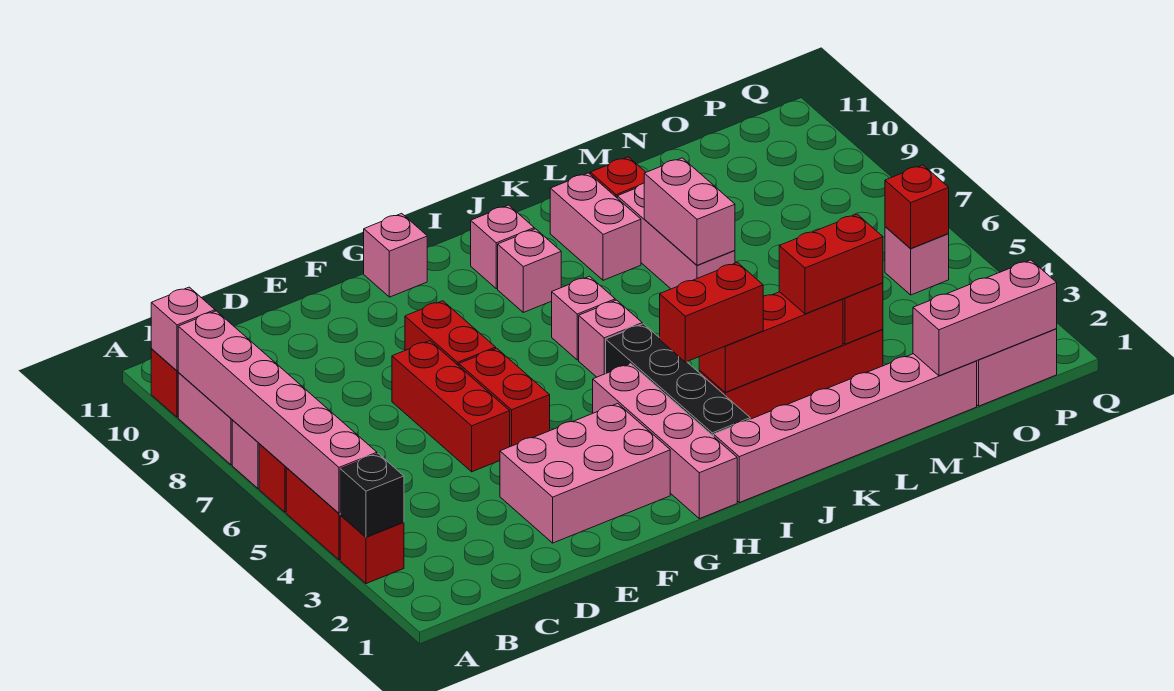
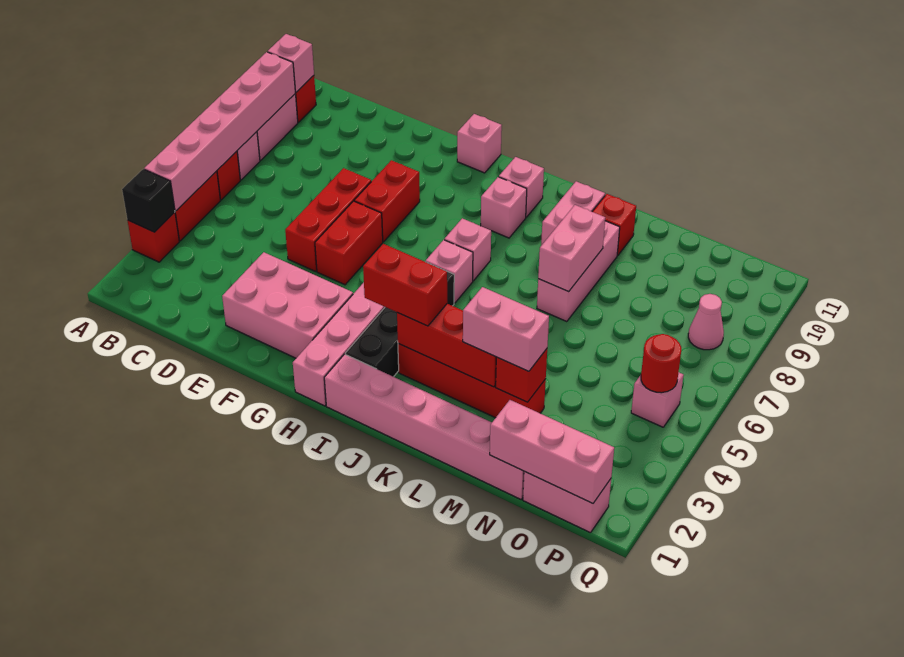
red 1x2 brick [779,214,883,314] -> pink 1x2 brick [463,287,549,371]
red 1x1 brick [885,165,949,249] -> red 1x1 round brick [641,334,681,393]
none -> pink 1x1 cone [688,294,724,350]

